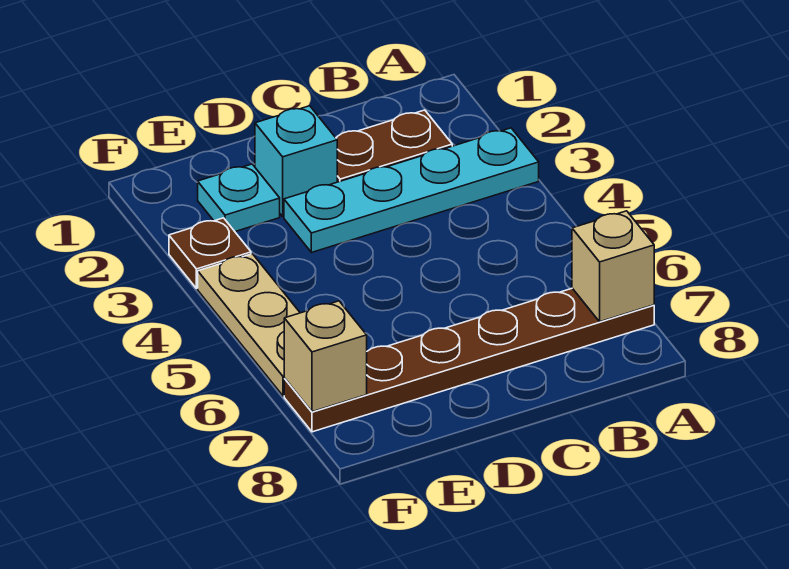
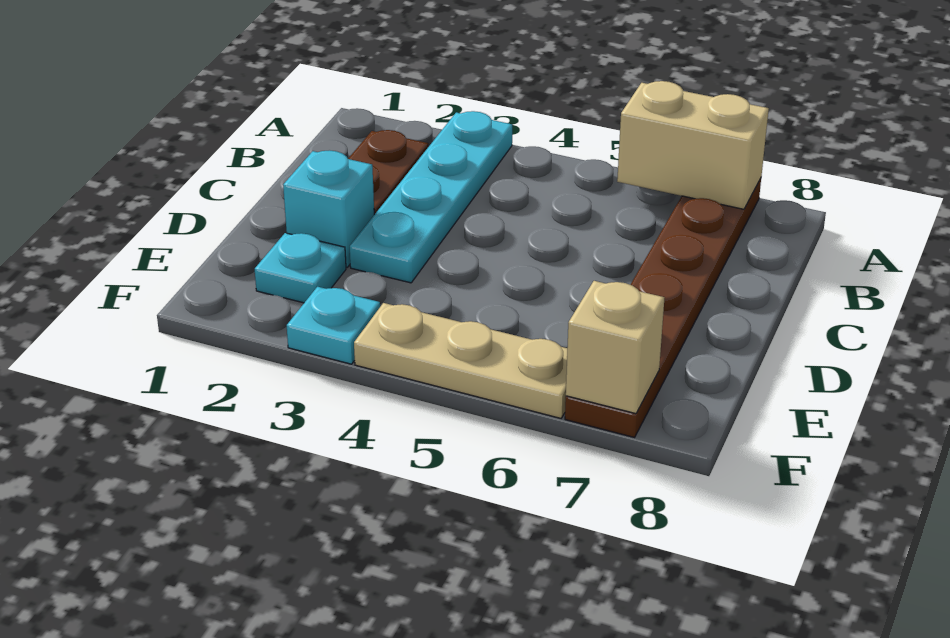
tan 1x1 brick [572,211,654,322] -> tan 1x2 brick [617,81,769,209]
brown 1x1 plate [169,218,251,288] -> cyan 1x1 plate [287,287,380,364]

